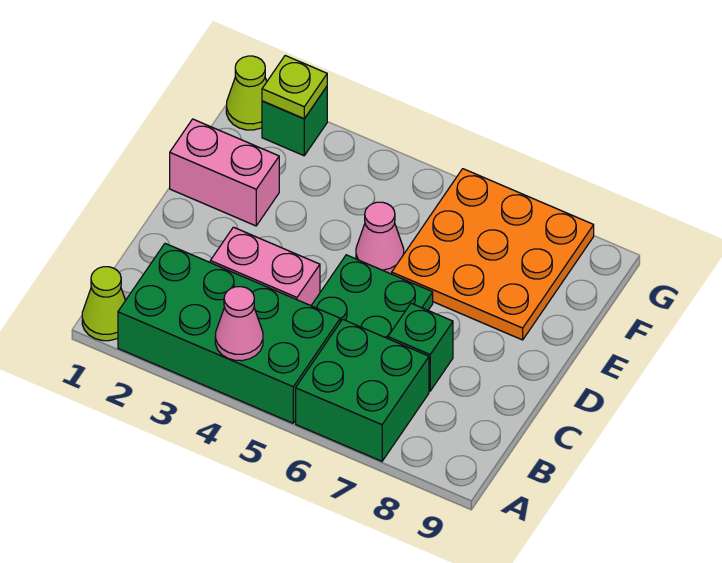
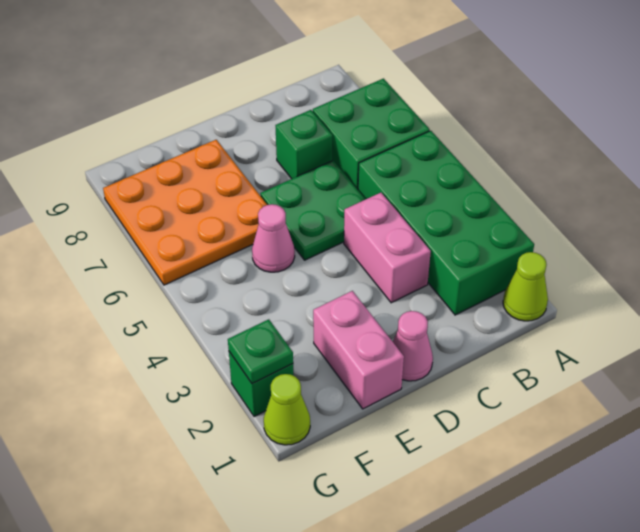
pink 1x1 cone [215,287,263,361] -> pink 1x1 cone moved to [393,311,433,381]
lime 1x1 plate [262,56,327,119] -> green 1x1 plate [228,319,293,383]

